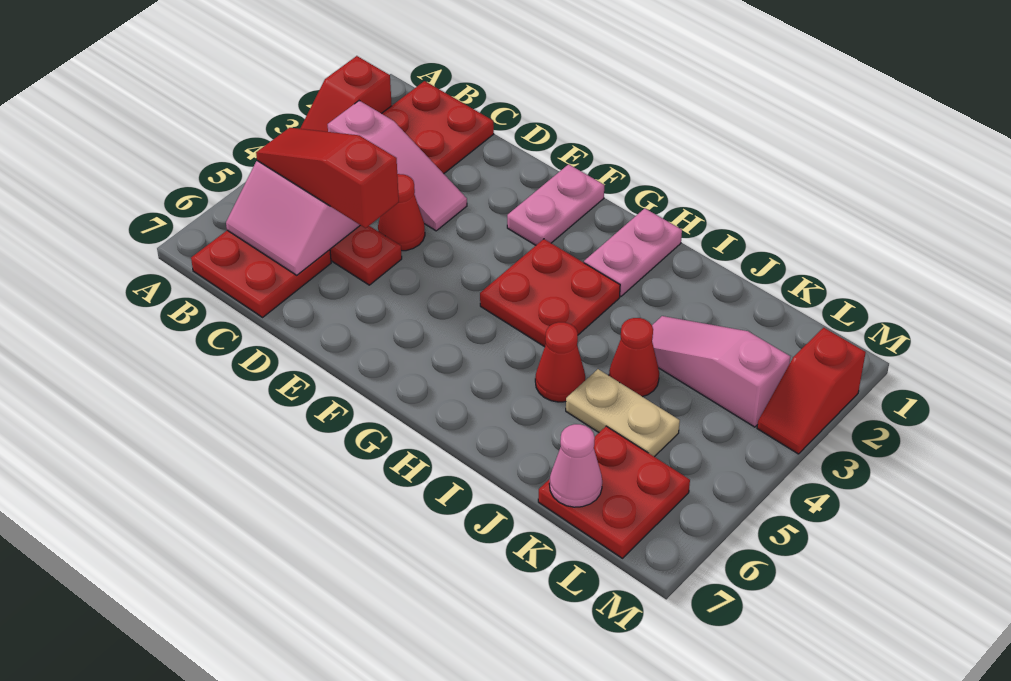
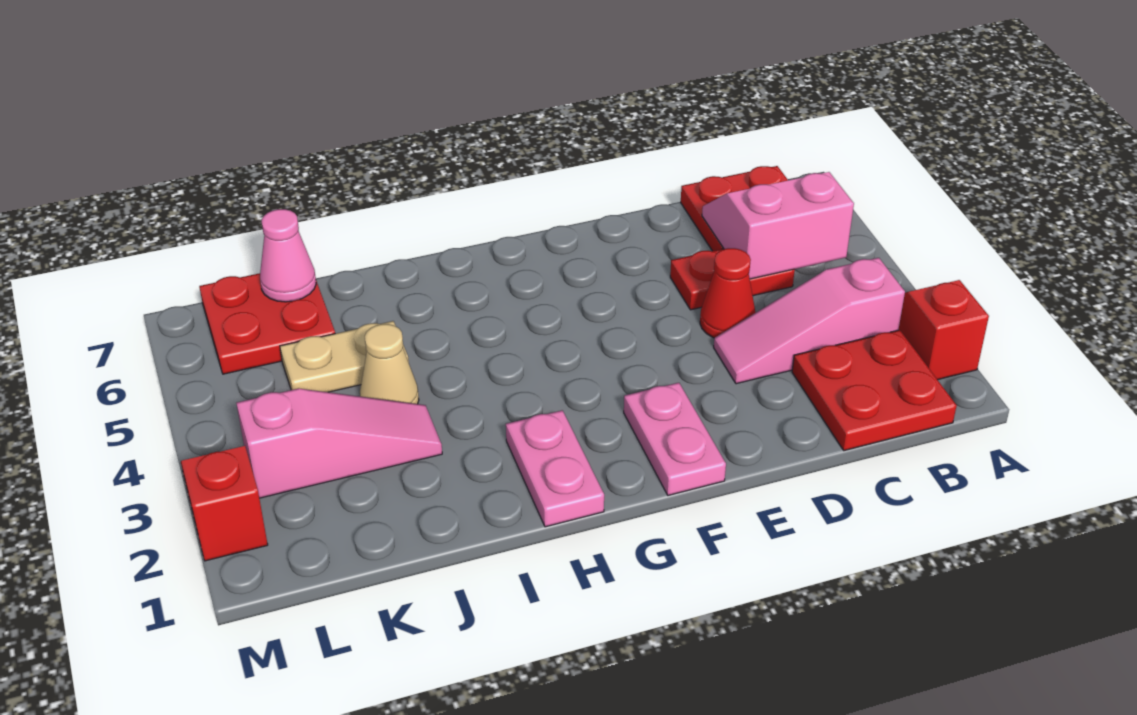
red 1x3 slope [256,128,399,228] -> none
red 2x2 plate [480,239,620,347] -> none
red 1x1 cone [535,322,585,402] -> none
red 1x1 cone [609,318,659,397] -> tan 1x1 cone [360,324,419,404]

